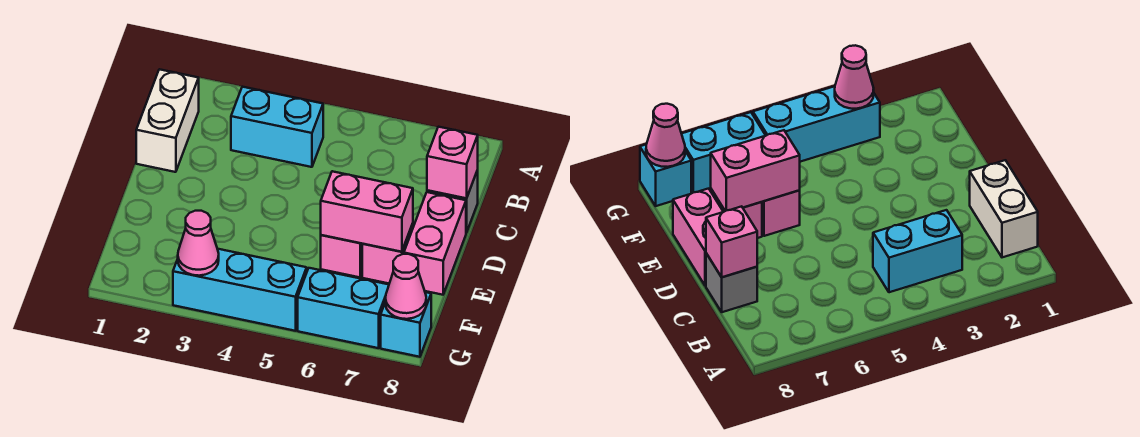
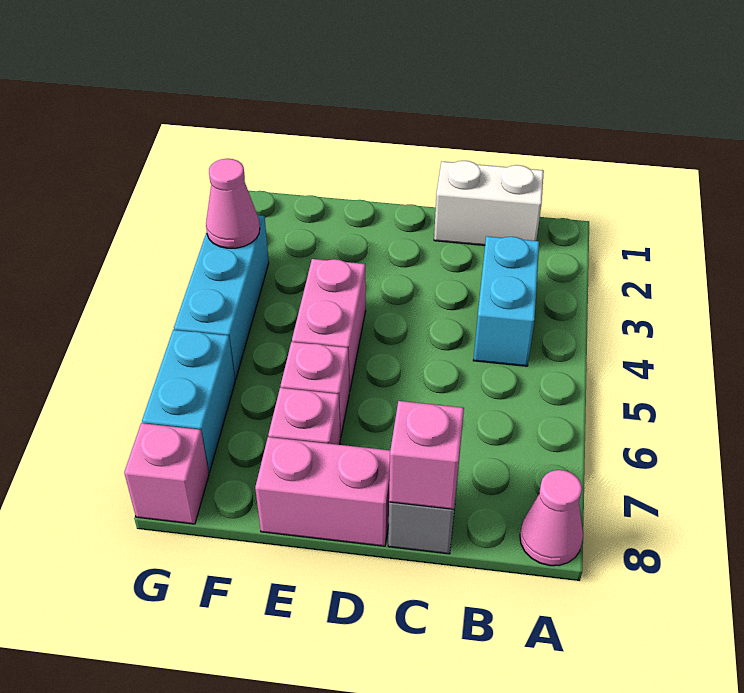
pink 1x2 brick [321,171,413,252] -> pink 1x2 brick moved to [292,259,366,392]
cyan 1x1 brick [381,292,431,357] -> pink 1x1 brick [124,423,209,524]
pink 1x1 cone [385,254,426,319] -> pink 1x1 cone moved to [520,470,583,566]

